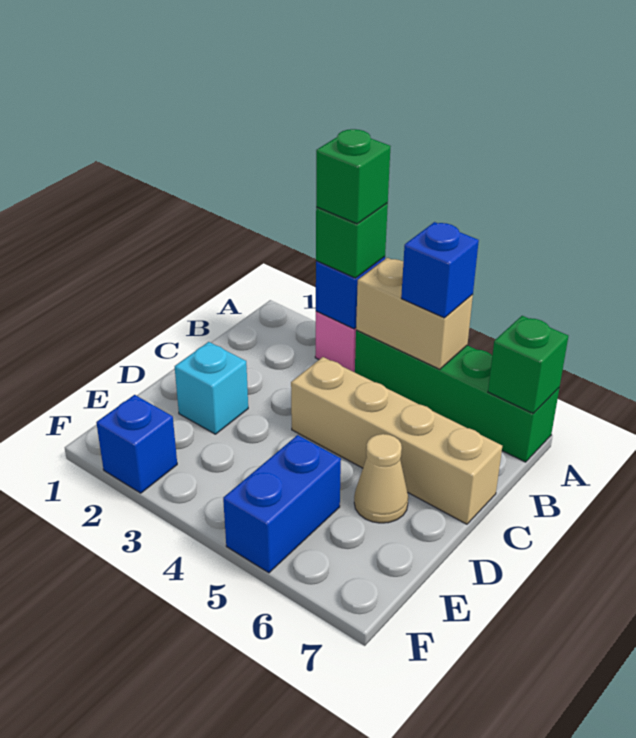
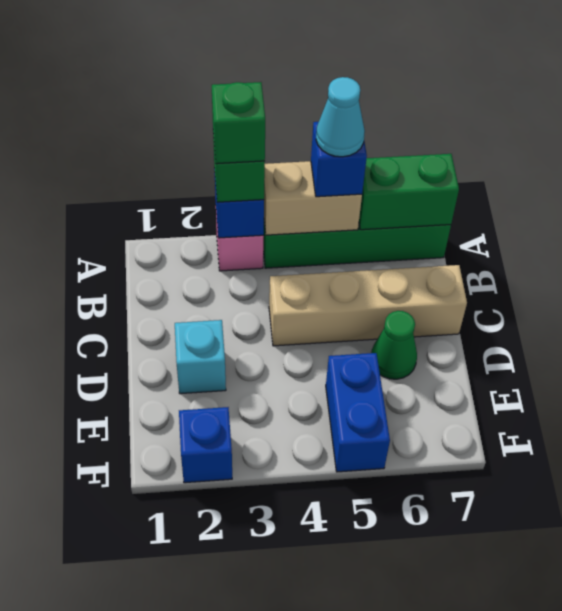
none -> cyan 1x1 cone [316,77,365,157]
green 1x1 brick [488,316,568,414] -> green 1x2 brick [359,154,459,230]
tan 1x1 cone [354,434,408,523] -> green 1x1 cone [371,311,417,379]

